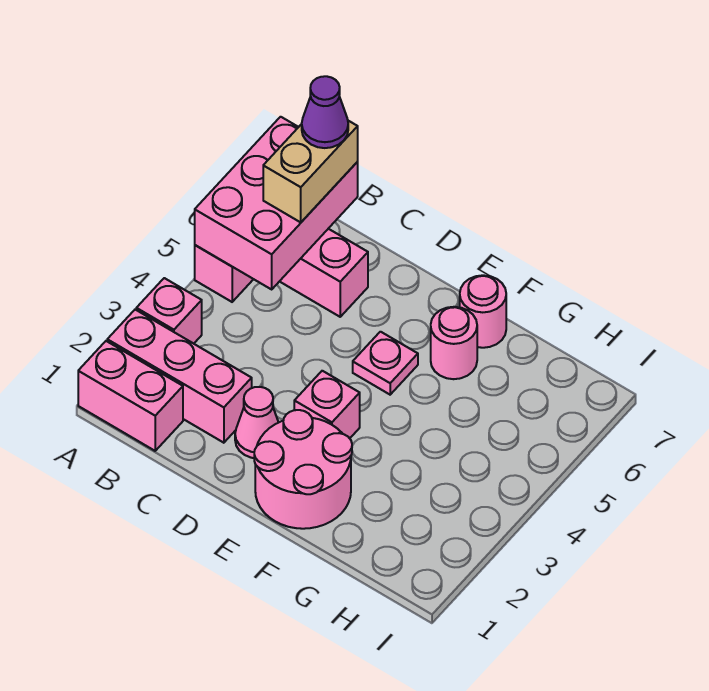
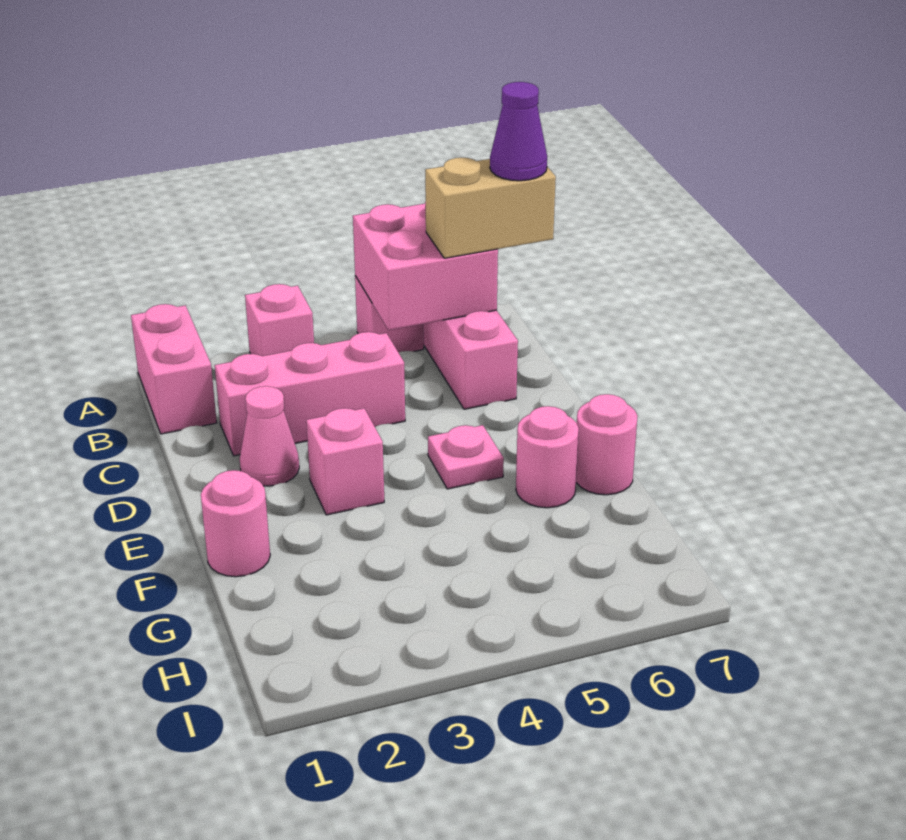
pink 1x3 brick [107,310,252,443] -> pink 1x3 brick turned to [215,332,405,456]
pink 2x3 brick [195,117,358,289] -> pink 2x2 brick [353,202,498,330]
pink 2x2 round brick [254,410,352,529] -> pink 1x1 round brick [201,470,270,577]

